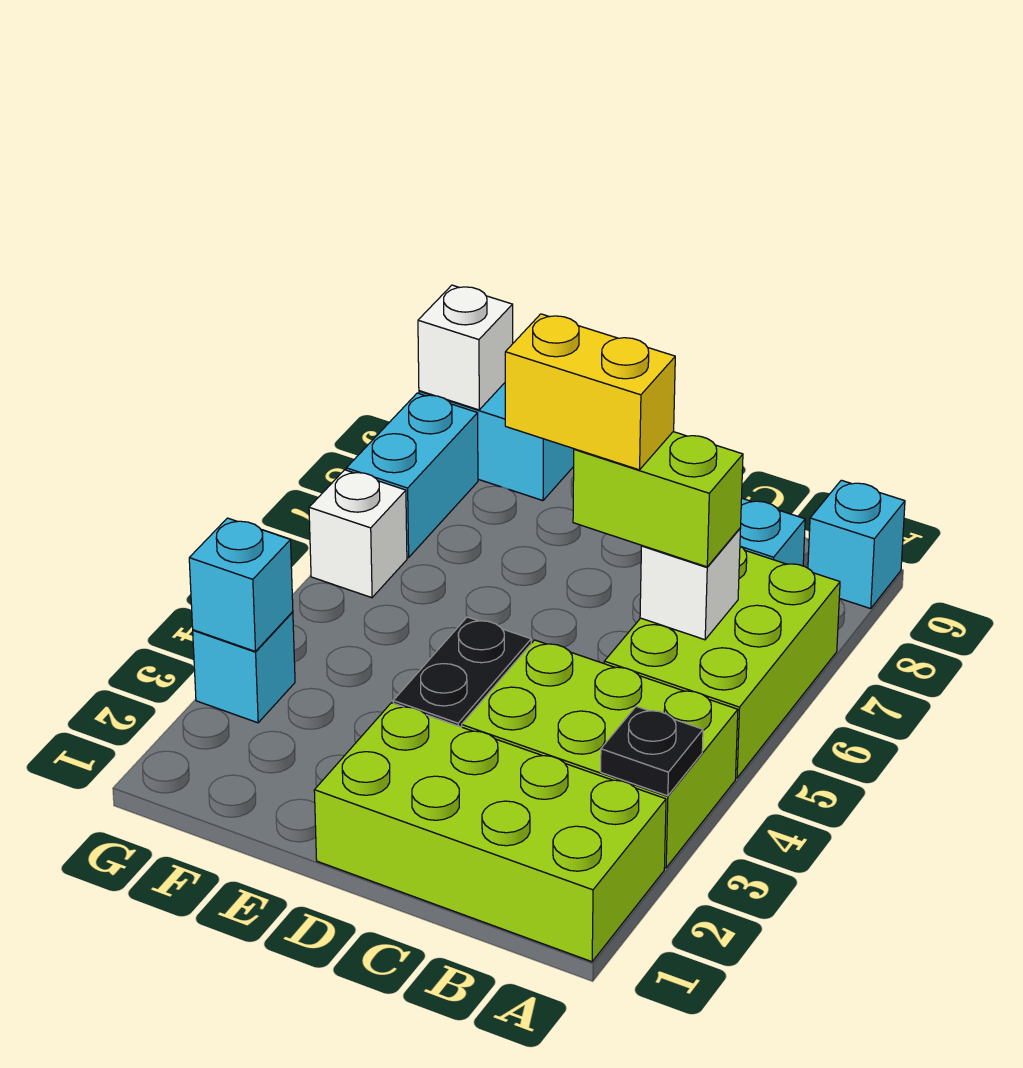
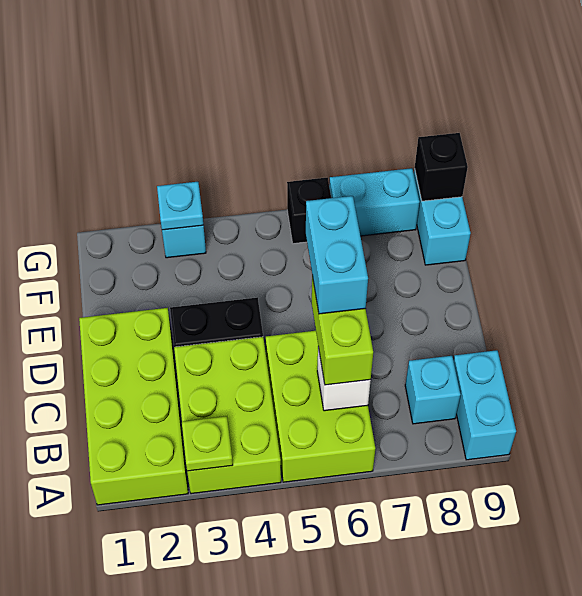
black 1x1 plate [601,706,703,796] -> lime 1x1 plate [182,416,233,471]
lime 2x3 brick [604,546,840,778] -> lime 2x3 brick turned to [266,331,375,482]
cyan 1x1 brick [808,480,905,609] -> cyan 1x2 brick [453,350,516,460]
yellow 1x2 brick [505,314,675,470] -> cyan 1x2 brick [306,196,368,314]
cyan 1x1 brick [189,518,293,651] -> cyan 1x1 plate [157,182,203,230]
white 1x1 brick [309,470,407,598] -> black 1x1 brick [287,178,331,244]
white 1x1 brick [418,285,513,410] -> black 1x1 brick [415,133,468,201]

